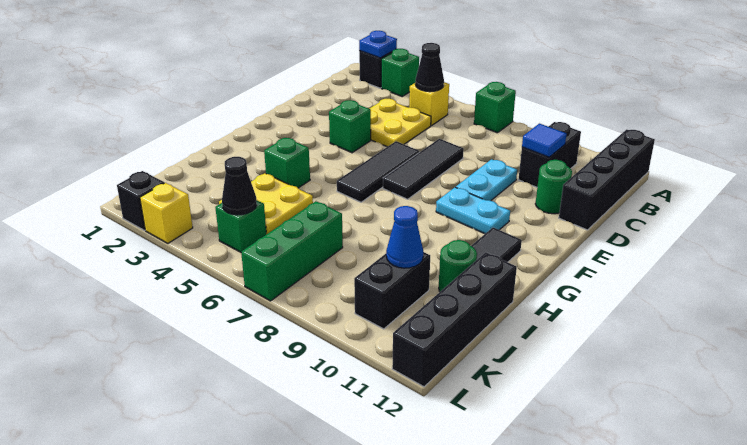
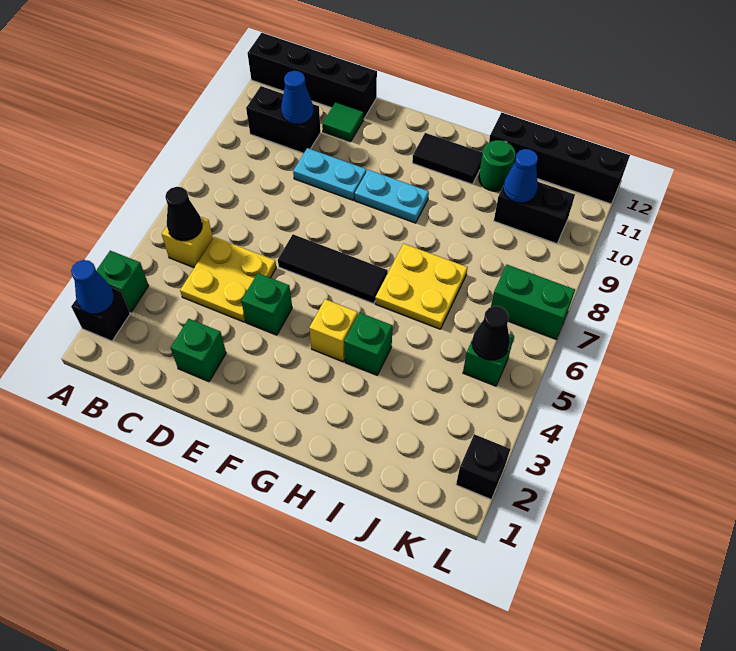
blue 1x1 plate [359,31,397,58] -> blue 1x1 cone [71,260,114,314]
green 1x1 brick [474,82,516,133] -> green 1x1 brick moved to [170,319,226,382]
blue 1x1 tile [522,124,567,157] -> blue 1x1 cone [281,71,313,124]
black 1x3 tile [383,139,464,199] -> none
green 1x1 round brick [535,160,572,214] -> green 1x1 tile [322,102,364,142]
cyan 1x2 plate [436,187,510,234] -> cyan 1x2 plate turned to [355,170,429,223]
yellow 2x2 plate [219,173,313,234] -> yellow 2x2 plate moved to [375,244,468,329]
green 1x3 brick [241,201,343,301] -> green 1x2 brick [491,265,575,339]
yellow 1x1 brick [140,183,193,243] -> yellow 1x1 brick moved to [309,299,358,362]

